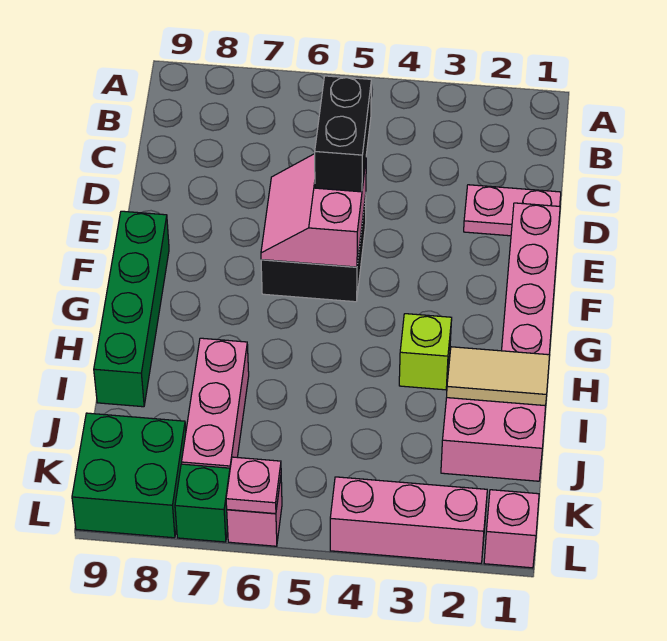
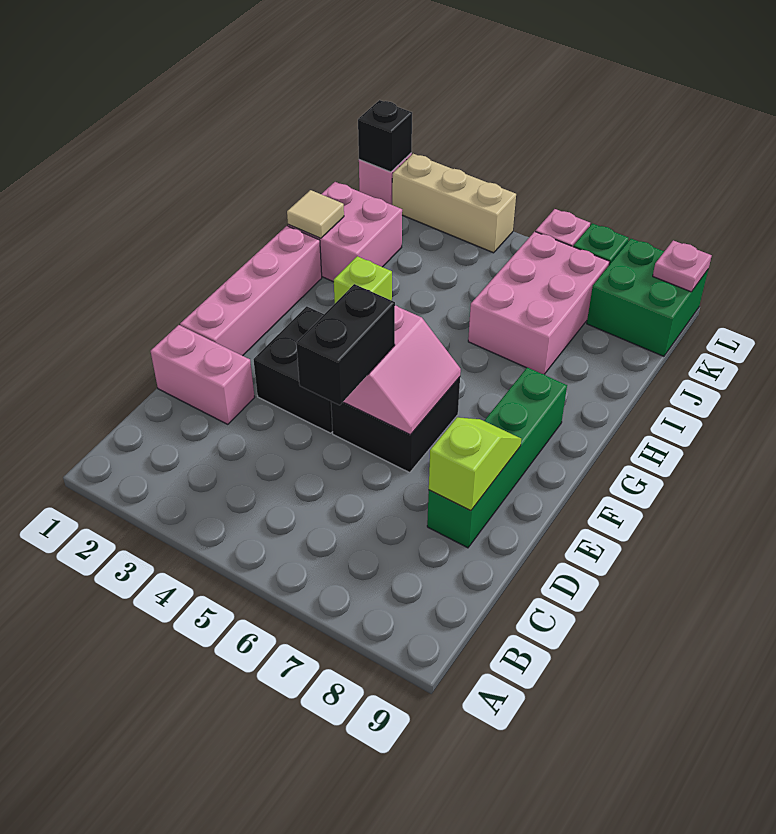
pink 1x2 plate [464,185,561,236] -> pink 1x2 brick [151,325,255,424]
none -> lime 1x2 slope [429,417,521,511]
none -> black 2x2 brick [253,306,333,433]
green 1x4 brick [94,211,169,407] -> green 1x4 brick moved to [427,368,567,548]
tan 1x2 tile [447,347,550,406] -> tan 1x1 tile [287,190,344,238]
pink 1x3 brick [182,338,249,468] -> pink 2x3 brick [468,232,610,374]
none -> black 1x1 brick [358,100,412,172]
pink 1x3 brick [330,477,487,563] -> tan 1x3 brick [392,154,516,253]
pink 1x1 plate [226,457,281,514] -> pink 1x1 plate moved to [653,240,712,292]

